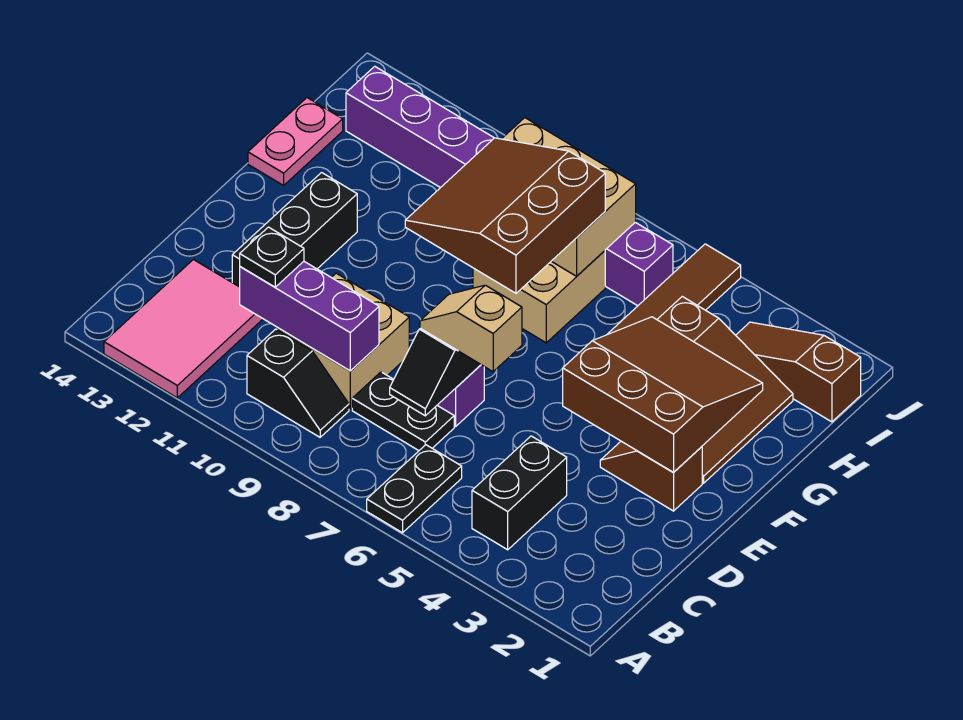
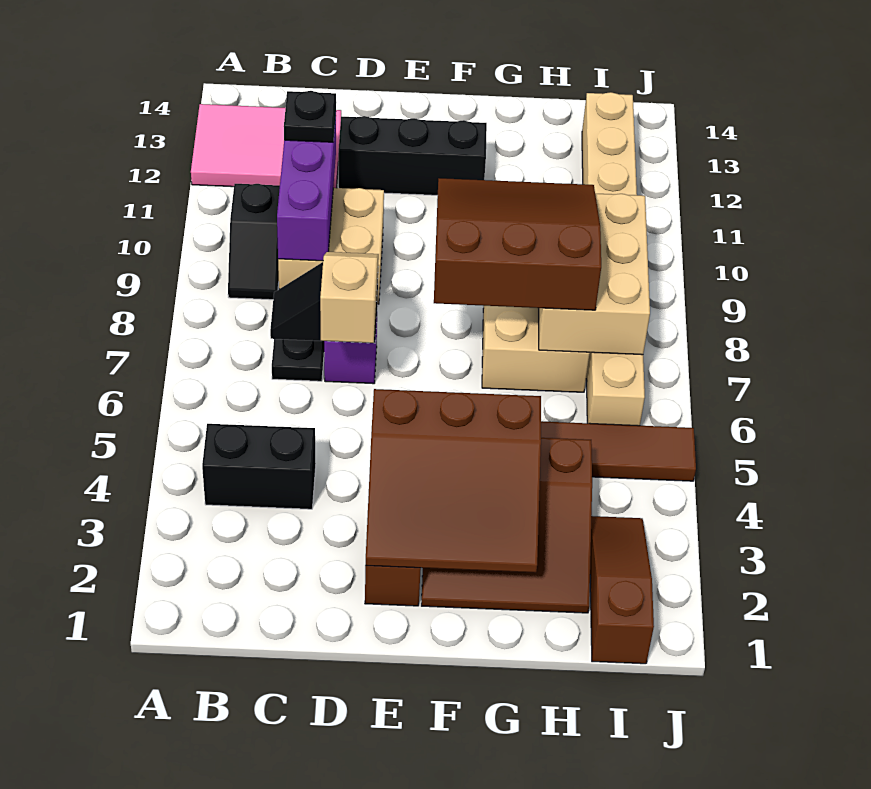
black 1x2 plate [367,445,462,533] -> none
brown 3x3 slope [563,317,763,473] -> brown 3x3 slope turned to [366,389,541,573]
pink 1x2 plate [248,98,343,185] -> none
purple 1x8 brick [346,66,673,306] -> tan 1x8 brick [582,92,645,426]

